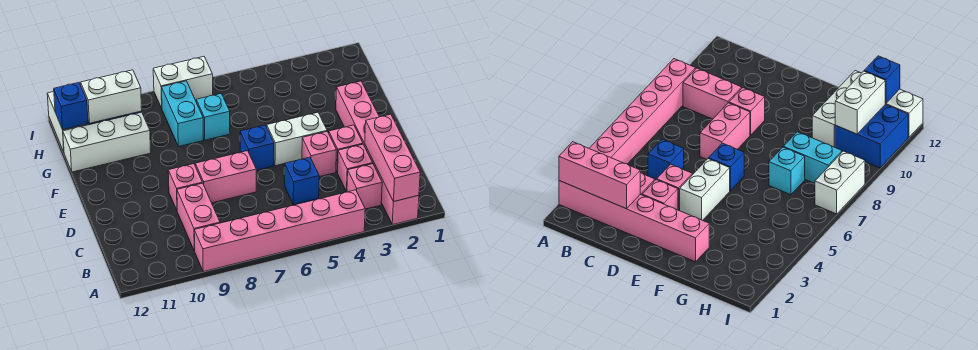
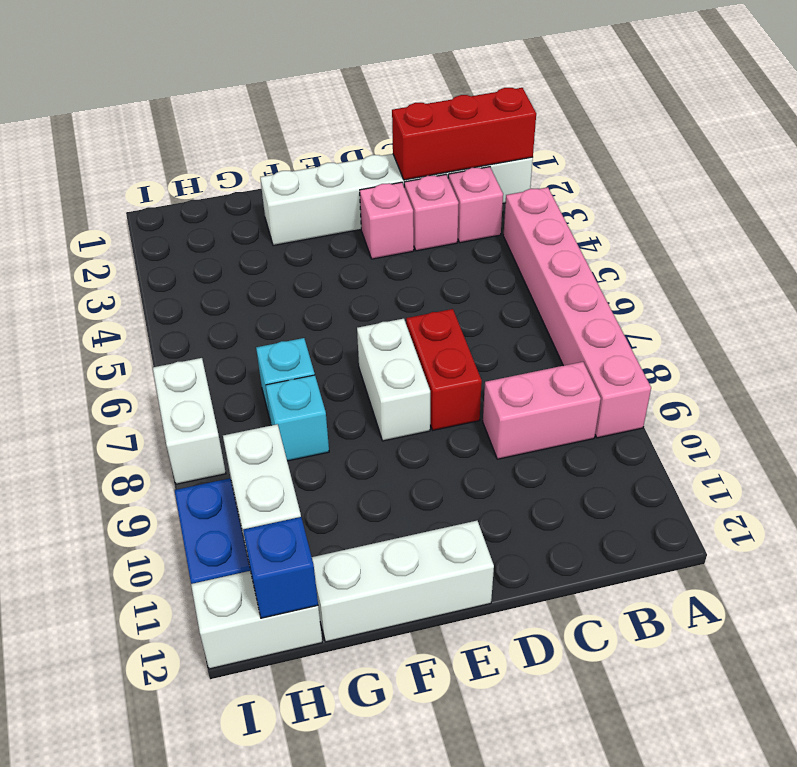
pink 1x6 brick [336,81,419,225] -> white 1x6 brick [260,154,533,246]
pink 1x3 brick [365,114,420,202] -> red 1x3 brick [392,88,536,180]
blue 1x1 brick [284,157,319,205] -> none
pink 1x1 brick [302,132,336,177] -> none
pink 1x2 brick [195,151,256,203] -> red 1x2 brick [406,309,482,430]
pink 1x1 brick [168,164,202,210] -> none
white 1x2 brick [267,112,327,166] -> white 1x2 brick moved to [357,319,430,441]
blue 1x1 brick [240,125,274,170] -> none
cyan 1x2 brick [162,81,204,147] -> cyan 1x1 brick [266,375,329,461]
white 1x3 brick [63,112,151,172] -> white 1x3 brick turned to [312,521,494,642]

